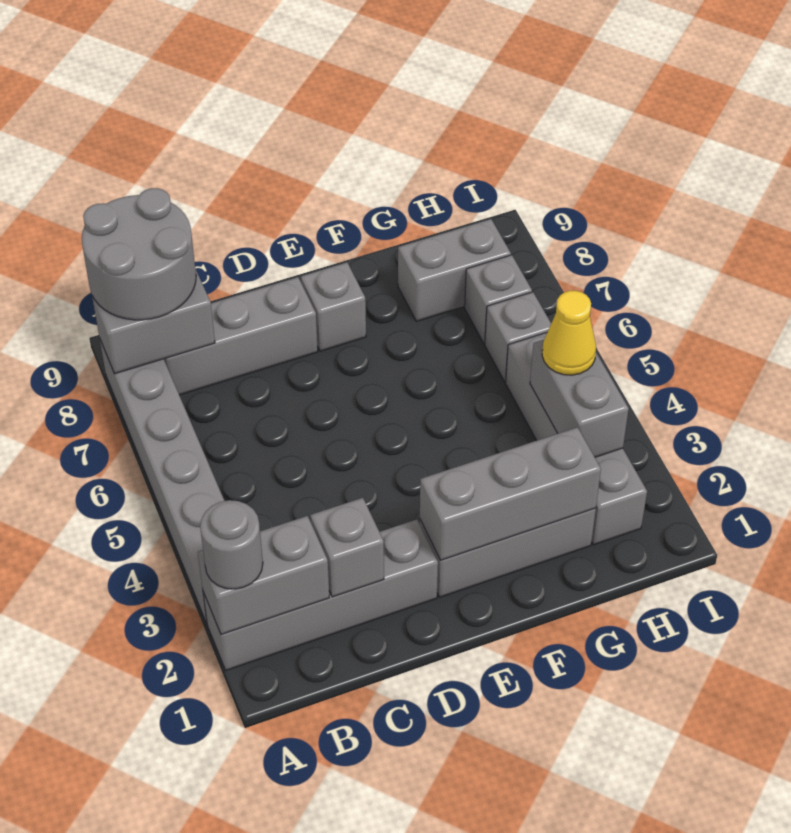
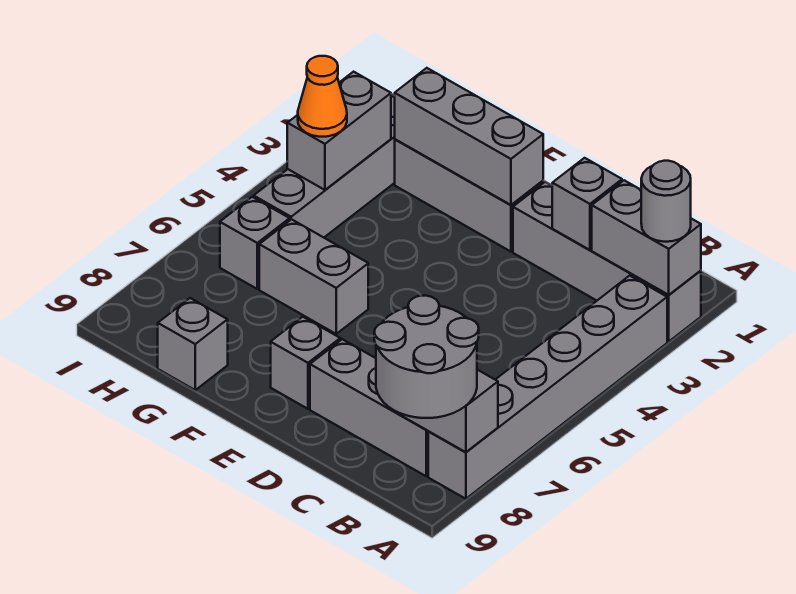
grey 1x2 brick [398,219,511,321] -> grey 1x2 brick moved to [259,219,368,334]
yellow 1x1 cone [542,291,596,375] -> orange 1x1 cone [298,56,347,137]
grey 1x1 brick [465,255,532,344] -> grey 1x1 brick moved to [158,298,228,390]

